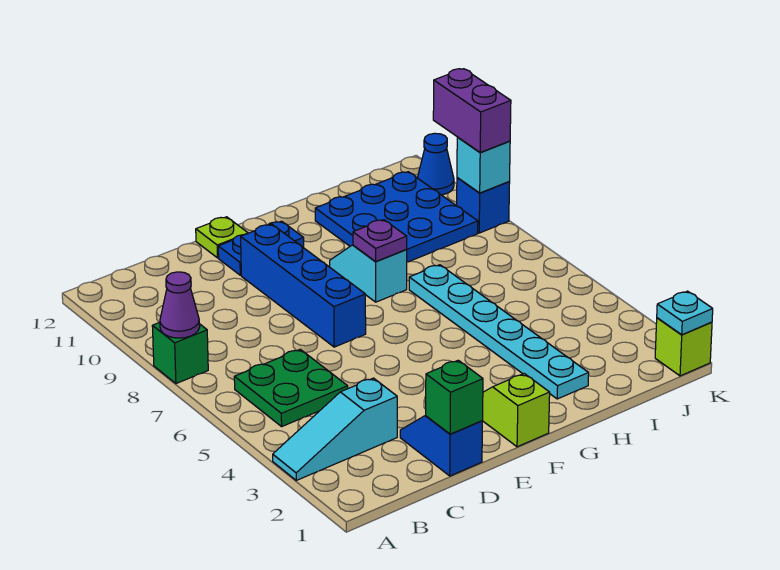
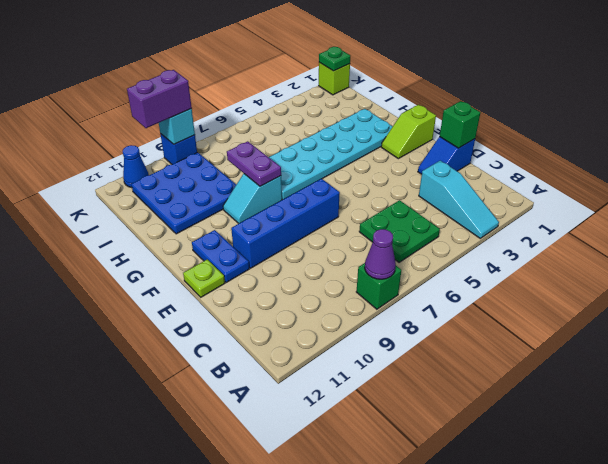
purple 1x1 plate [353,220,407,262] -> purple 1x2 plate [227,141,281,186]
cyan 1x6 plate [409,265,589,399] -> cyan 2x6 plate [269,109,393,200]
cyan 1x1 plate [657,291,713,335] -> green 1x1 plate [319,47,350,71]

